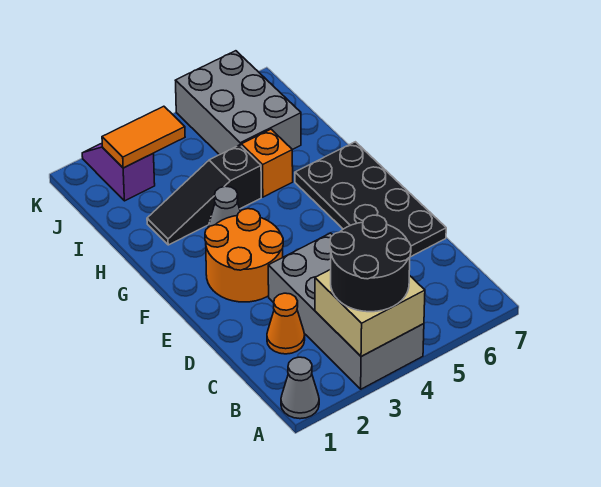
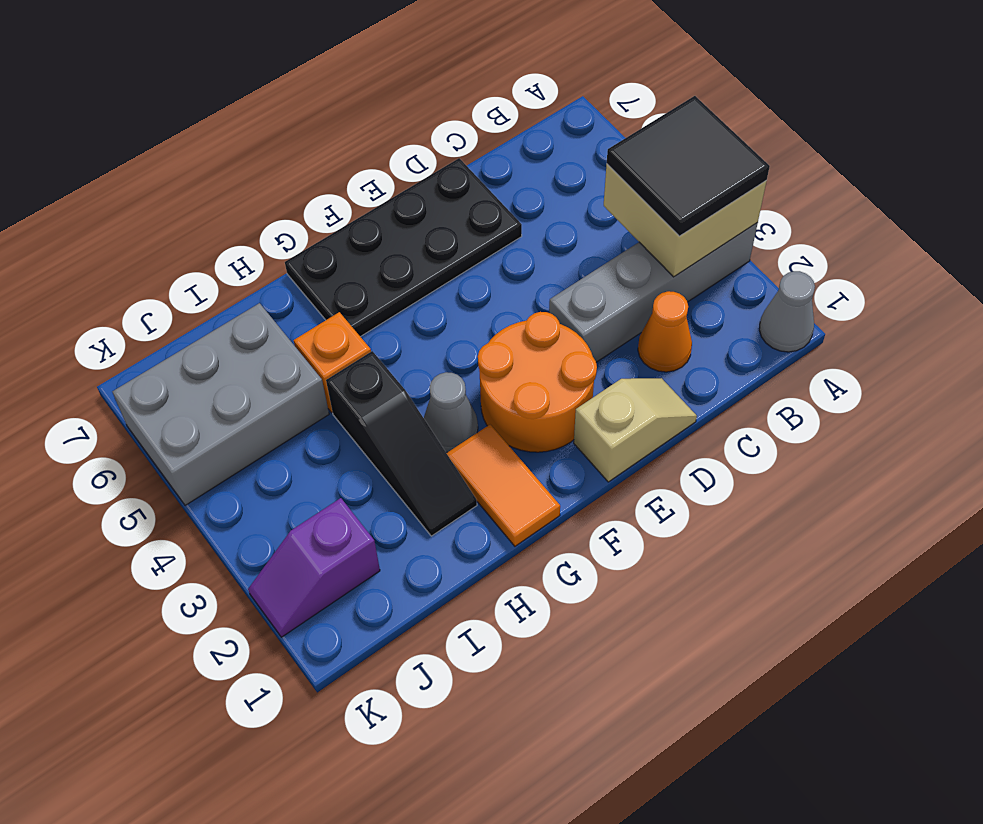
grey 2x4 brick [268,233,424,389] -> grey 1x4 brick [549,223,758,362]
black 2x2 round brick [330,215,411,312] -> black 2x2 tile [607,96,770,236]
none -> tan 1x2 slope [574,378,697,482]
orange 1x2 tile [102,106,185,168] -> orange 1x2 tile moved to [447,425,560,546]

